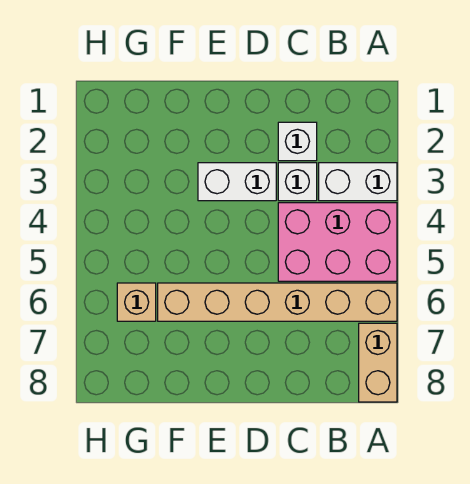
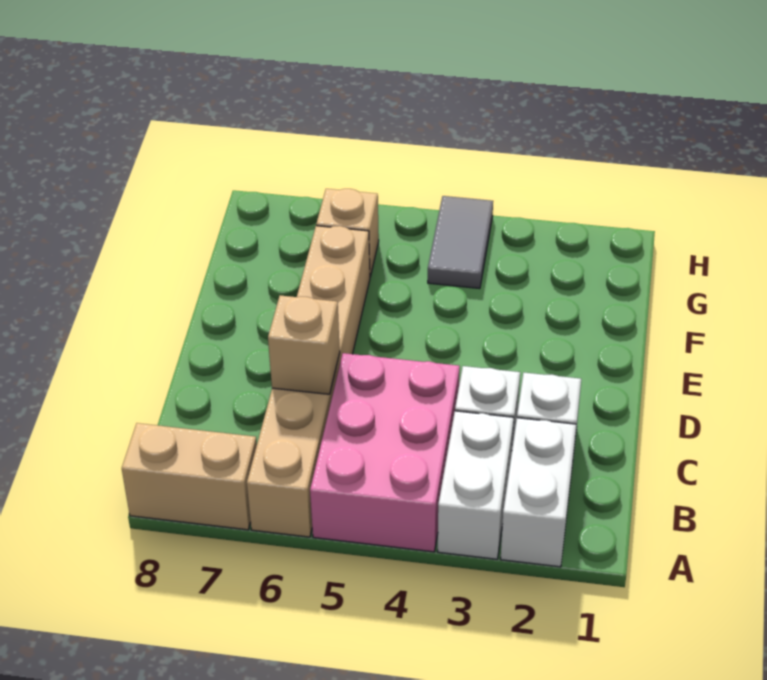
none -> tan 1x1 brick [268,295,340,394]
white 1x2 brick [198,163,276,201] -> white 1x2 brick moved to [501,418,576,567]
none -> grey 1x2 tile [428,196,493,289]

